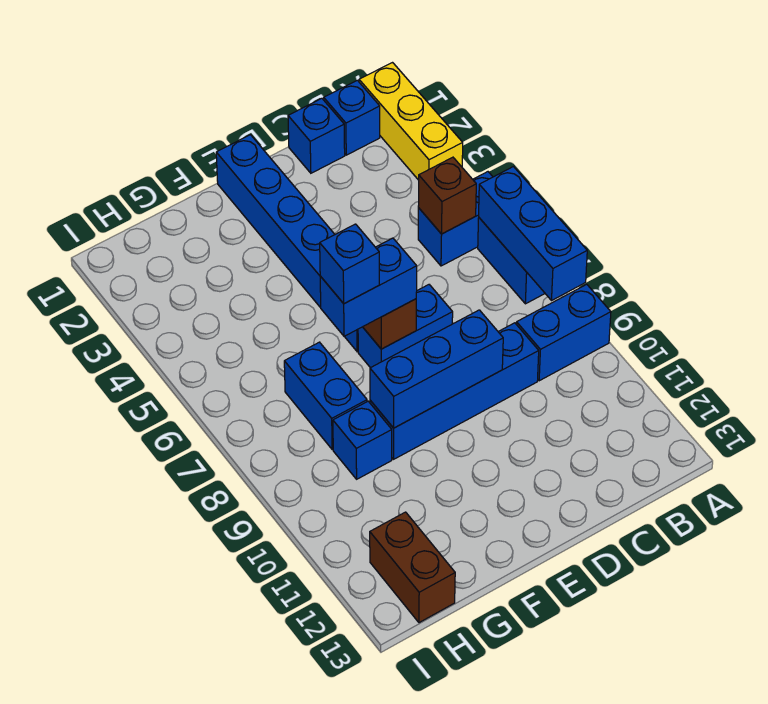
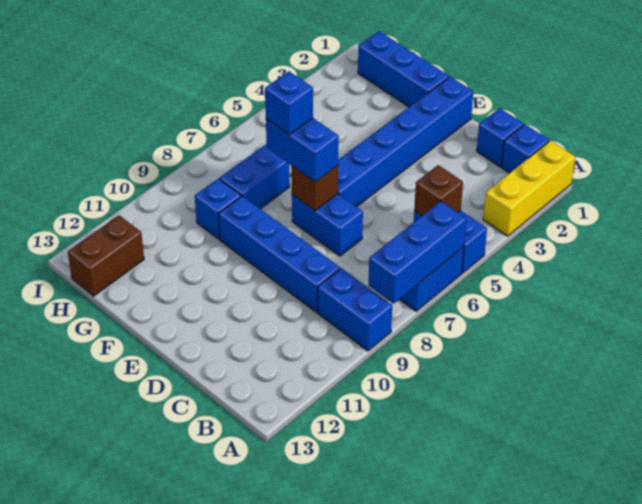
blue 1x3 brick [370,310,503,428] -> blue 1x3 brick moved to [358,31,449,107]

